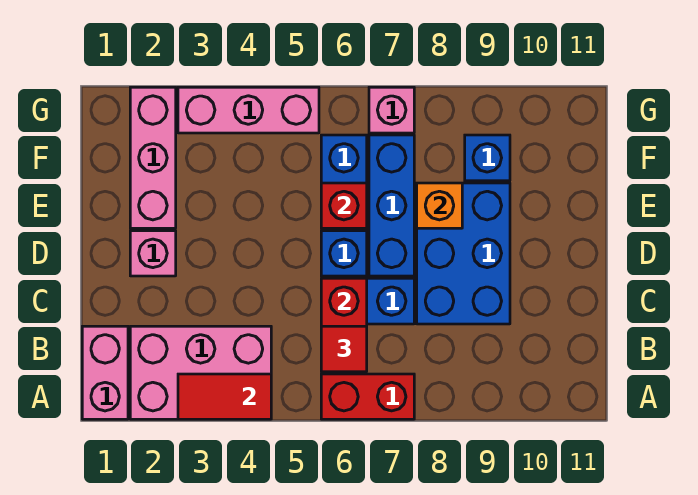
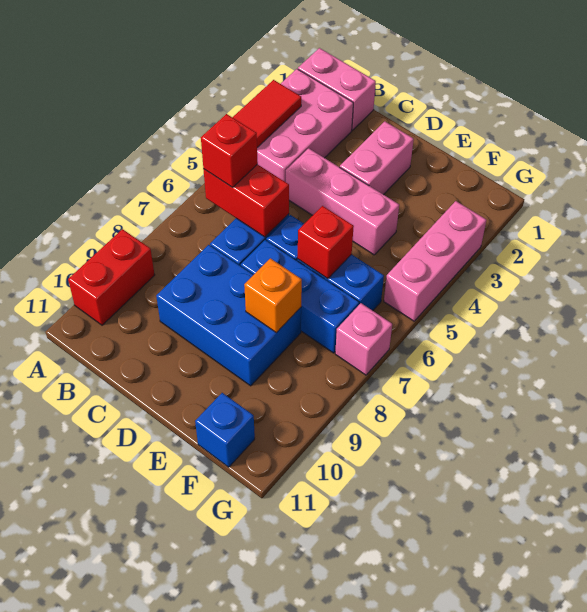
red 1x2 brick [321,374,414,419] -> red 1x2 brick moved to [68,229,155,325]
red 1x1 tile [321,326,367,372] -> red 1x1 brick [201,114,258,187]
pink 1x1 brick [130,231,176,276] -> pink 1x2 brick [340,121,414,195]
pink 1x3 brick [130,87,176,228] -> pink 1x3 brick moved to [286,148,399,255]
blue 1x1 brick [465,135,510,181] -> blue 1x1 brick moved to [195,393,255,467]

